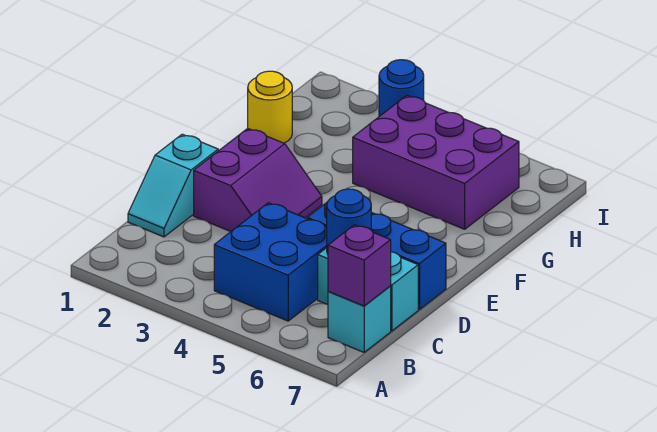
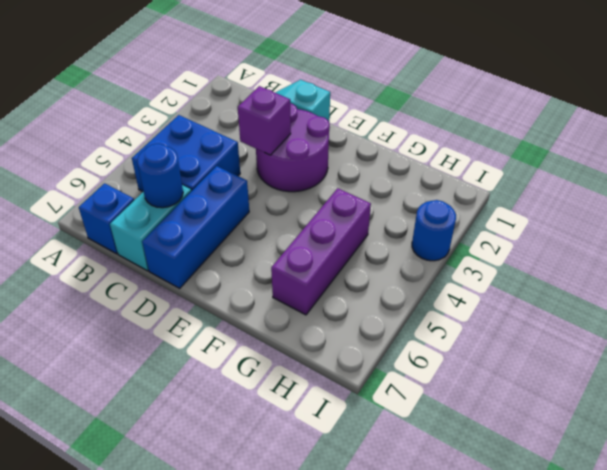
cyan 1x1 brick [328,286,391,352] -> blue 1x1 brick [79,183,134,254]
purple 1x1 brick [328,225,391,306] -> purple 1x1 brick moved to [238,86,291,155]
purple 2x2 slope [194,128,322,232] -> purple 2x2 round brick [256,103,330,192]
yellow 1x1 round brick [248,71,292,143] -> none
purple 2x3 brick [353,96,519,229] -> purple 1x3 brick [271,188,371,315]

